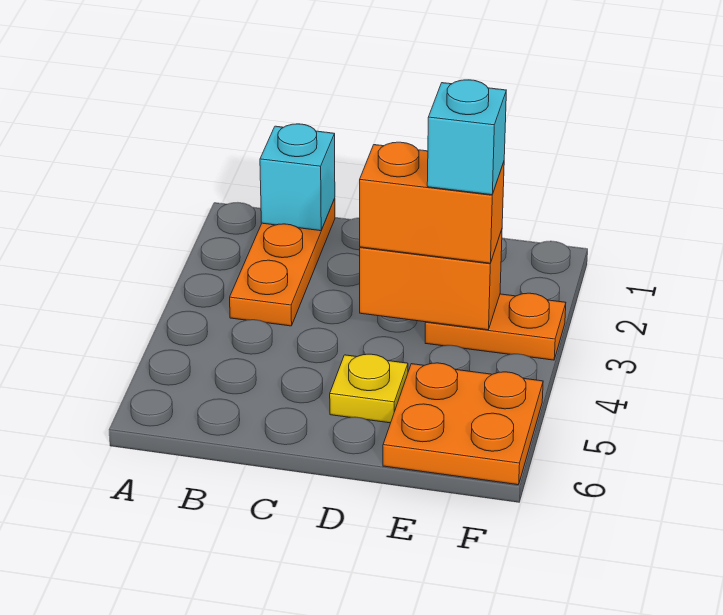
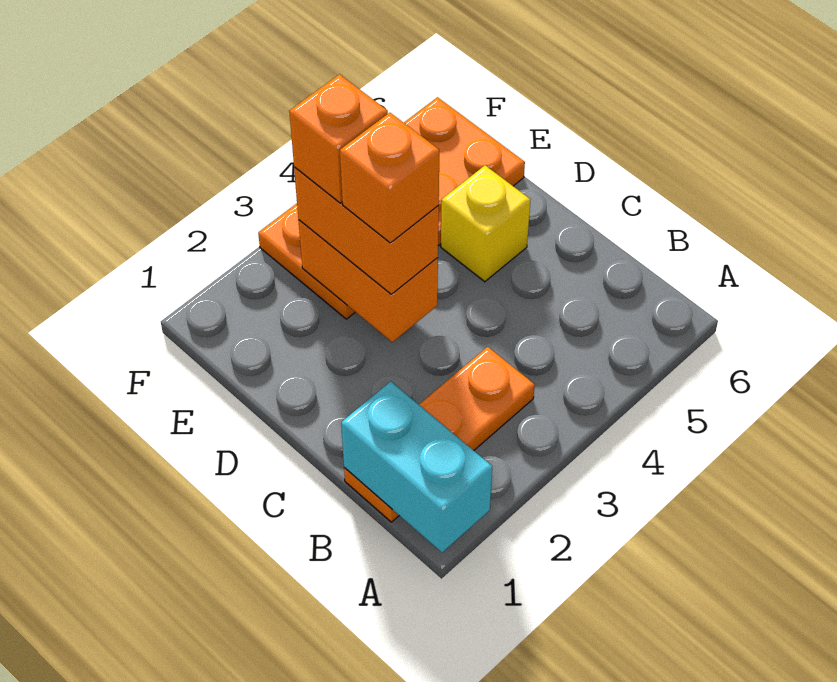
cyan 1x1 brick [260,124,335,231] -> cyan 1x2 brick [341,381,492,552]
none -> orange 1x1 brick [340,113,439,243]
yellow 1x1 plate [330,354,408,423] -> yellow 1x1 brick [441,165,530,282]
cyan 1x1 brick [427,80,506,195] -> orange 1x1 brick [289,74,388,203]

